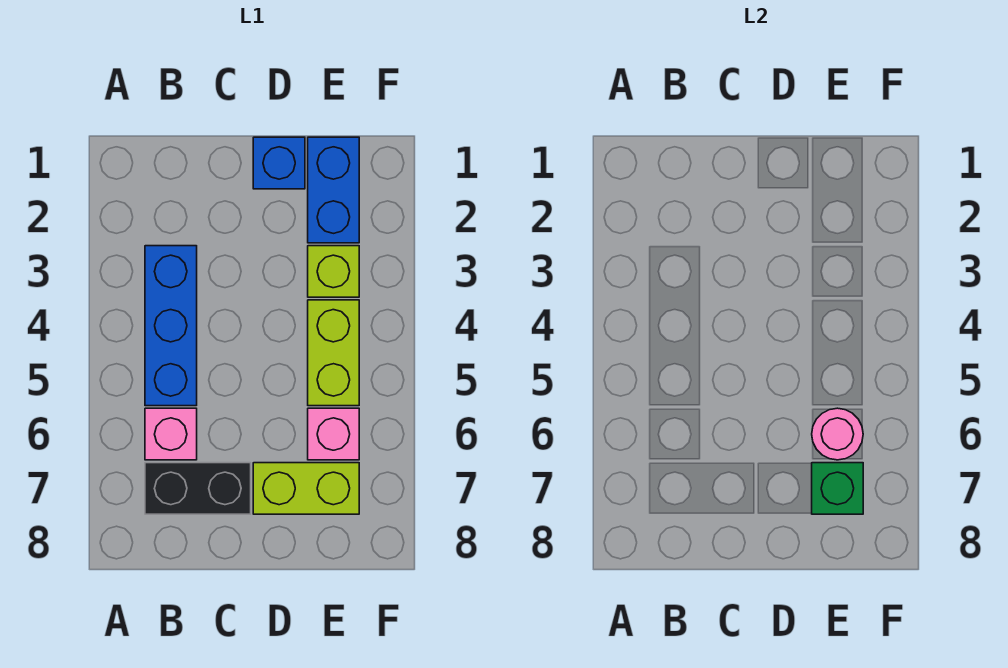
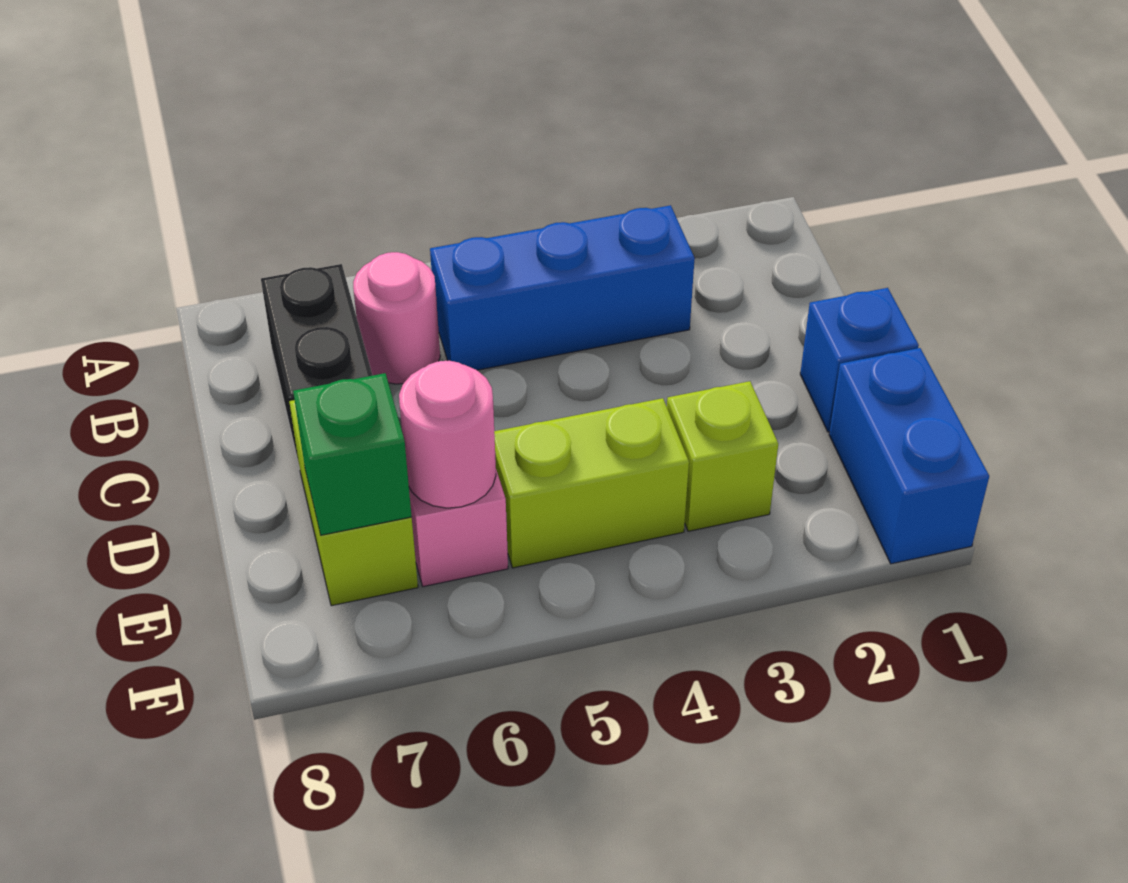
pink 1x1 brick [145,408,197,460] -> pink 1x1 round brick [353,252,440,384]
blue 1x2 brick [308,137,359,243] -> blue 1x2 brick turned to [829,348,989,564]

